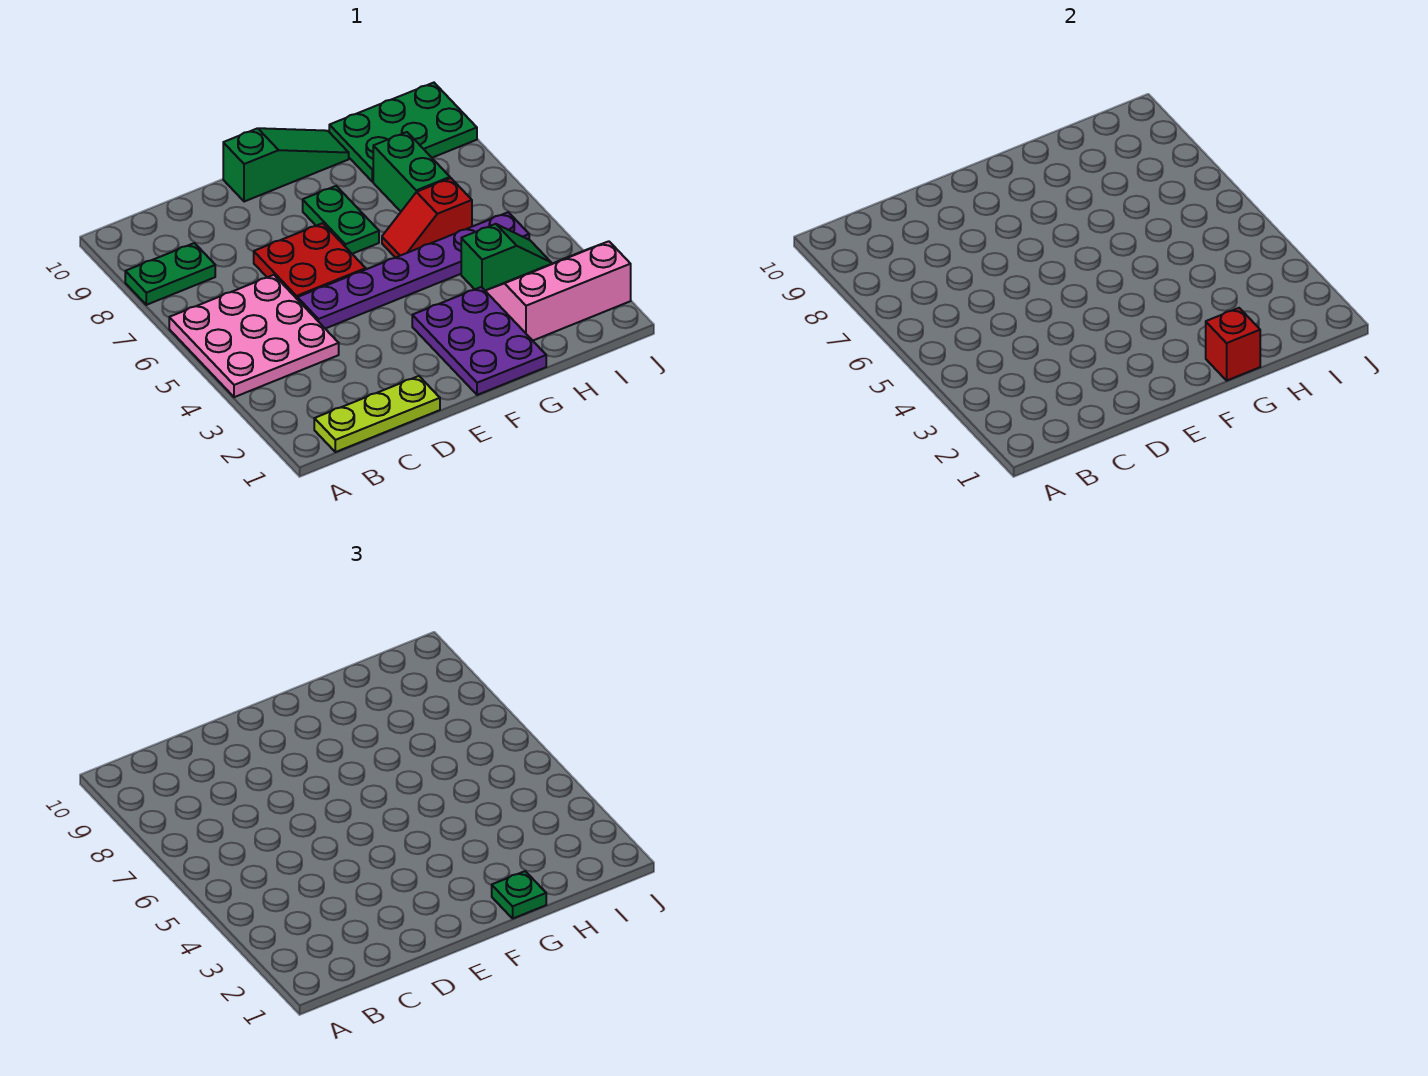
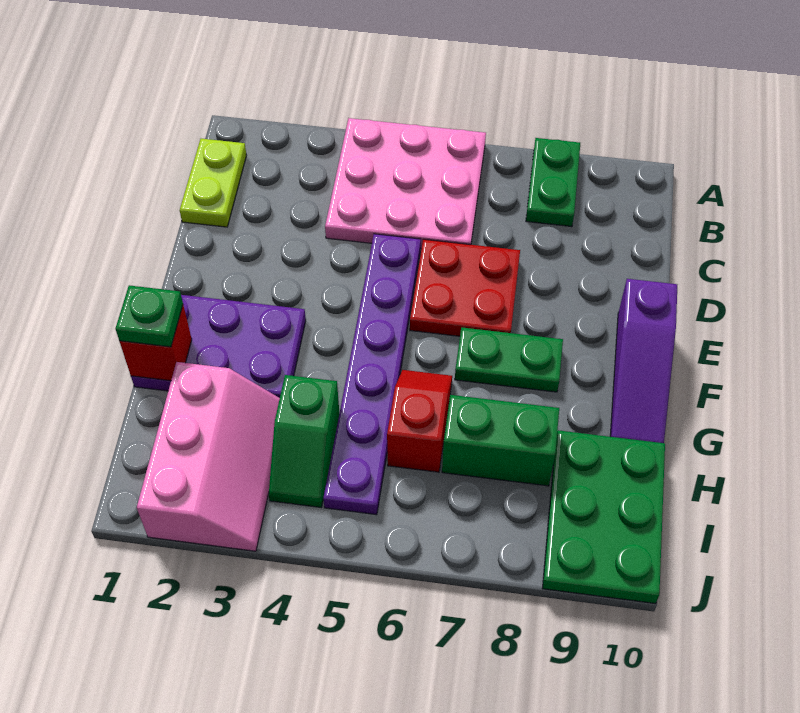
lime 1x3 plate [314,376,440,452] -> lime 1x2 plate [180,139,247,227]
green 1x3 slope [223,128,349,202] -> purple 1x3 slope [610,279,677,443]

